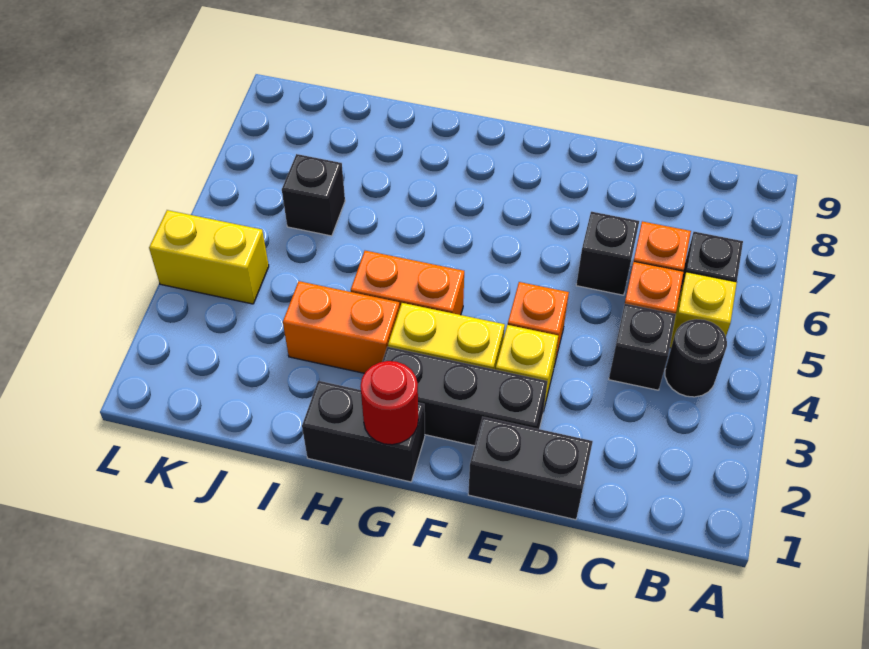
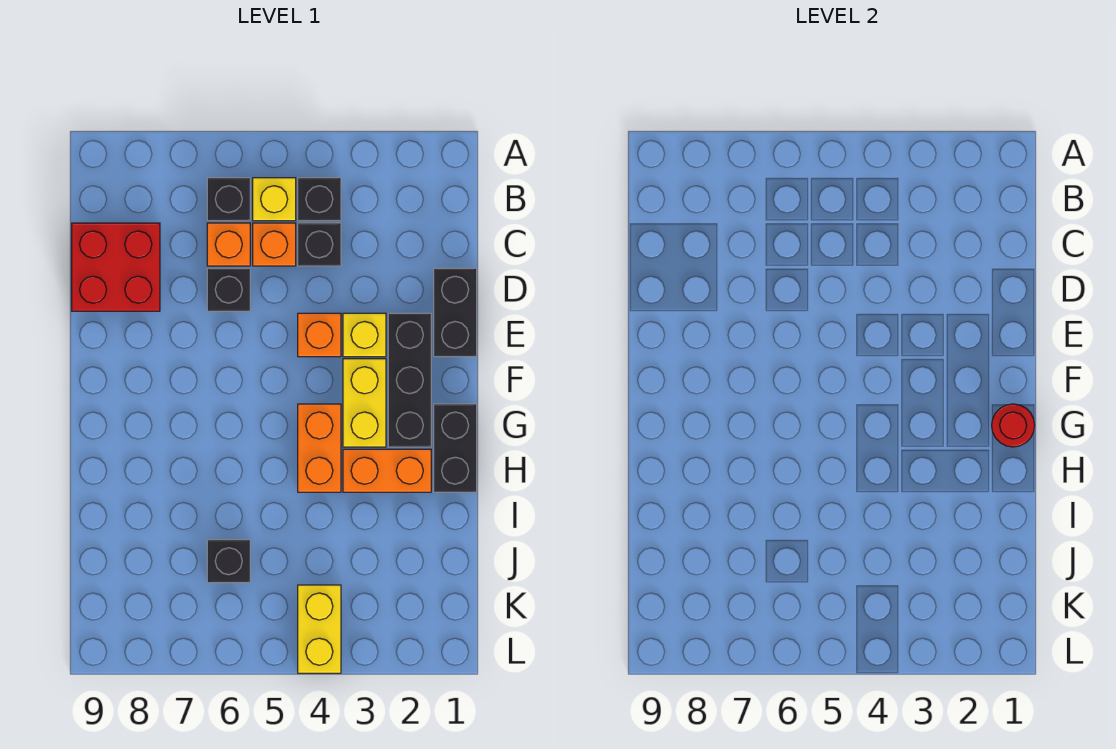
black 1x1 round brick [665,319,727,397] -> black 1x1 brick [298,178,341,221]
none -> red 2x2 brick [72,223,160,311]
orange 1x2 brick [283,281,399,373] -> orange 1x2 brick turned to [343,449,431,492]

